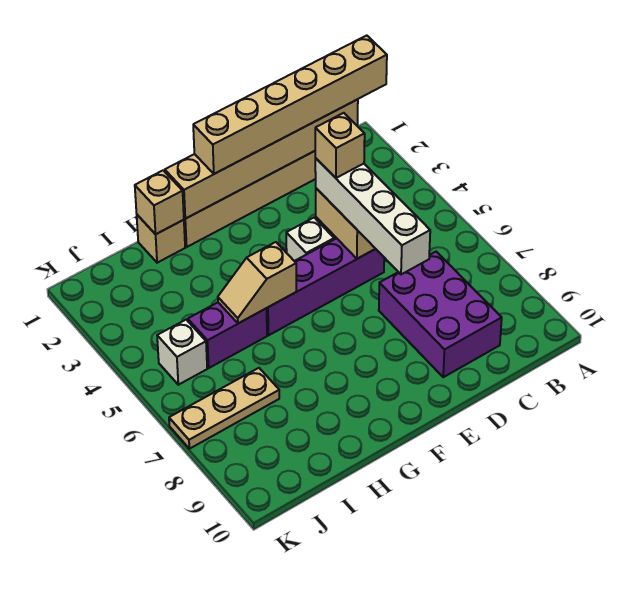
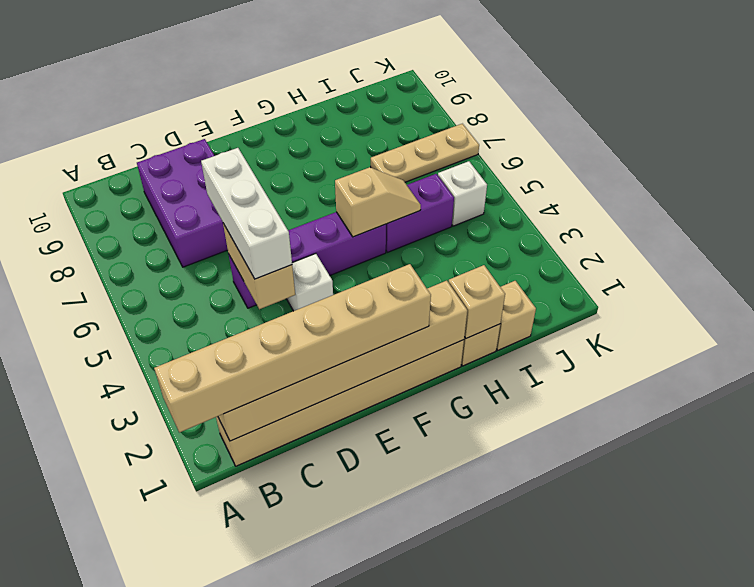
white 1x4 brick [315,158,430,274] -> white 1x3 brick [201,148,292,279]
tan 1x1 brick [315,113,365,178] -> tan 1x1 brick moved to [496,281,536,350]

